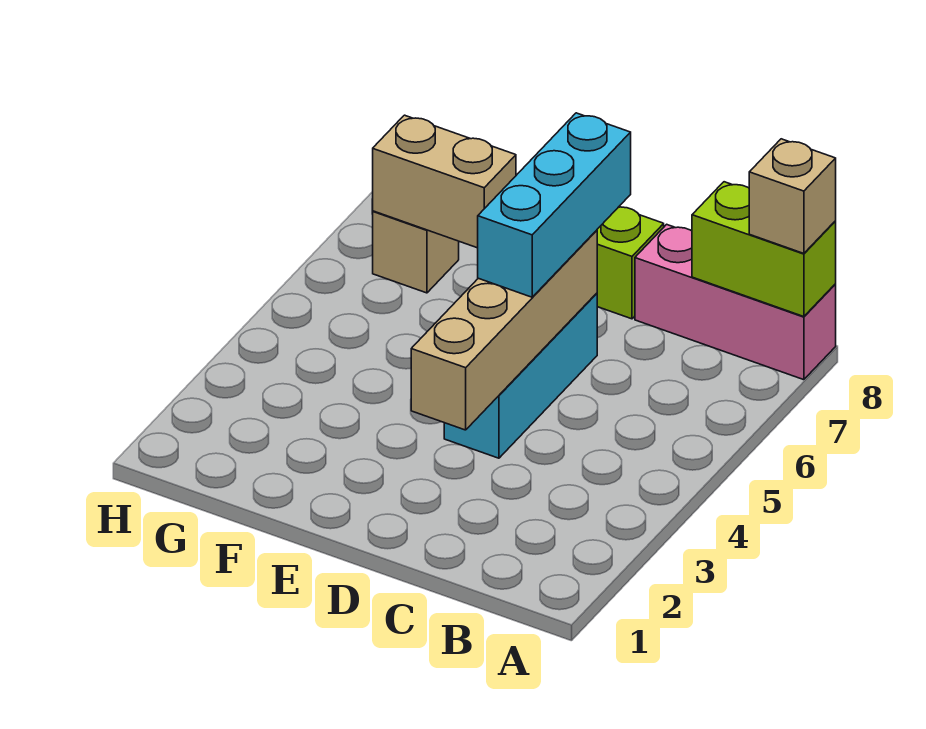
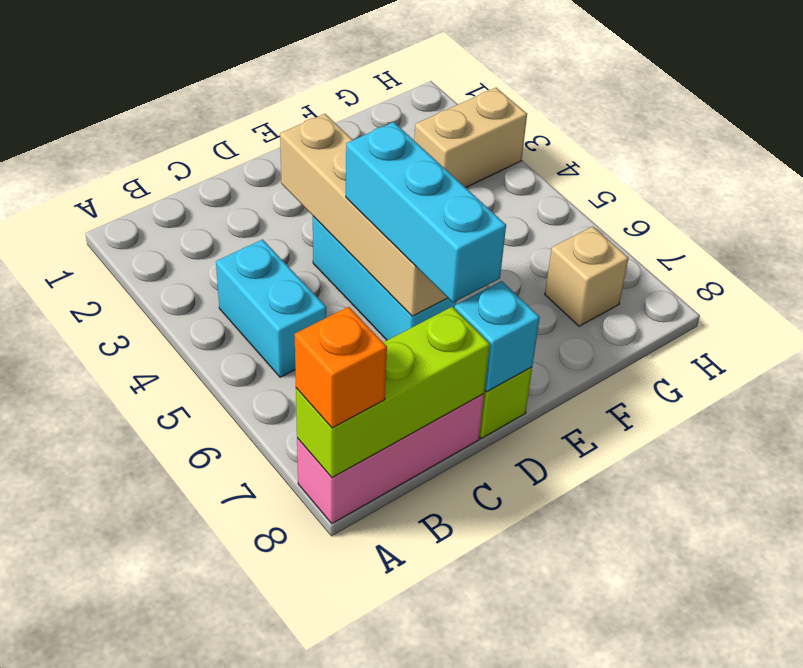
lime 1x2 brick [692,182,836,317] -> lime 1x3 brick [296,307,490,478]
tan 1x1 brick [749,139,836,254] -> orange 1x1 brick [295,307,387,428]
none -> cyan 1x2 brick [216,239,326,377]
none -> cyan 1x1 brick [454,281,540,392]
tan 1x2 brick [373,115,516,248] -> tan 1x2 brick moved to [414,88,527,188]

